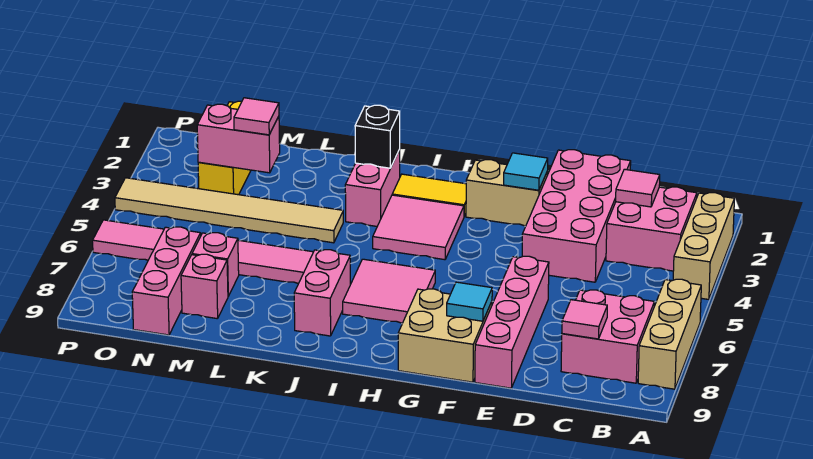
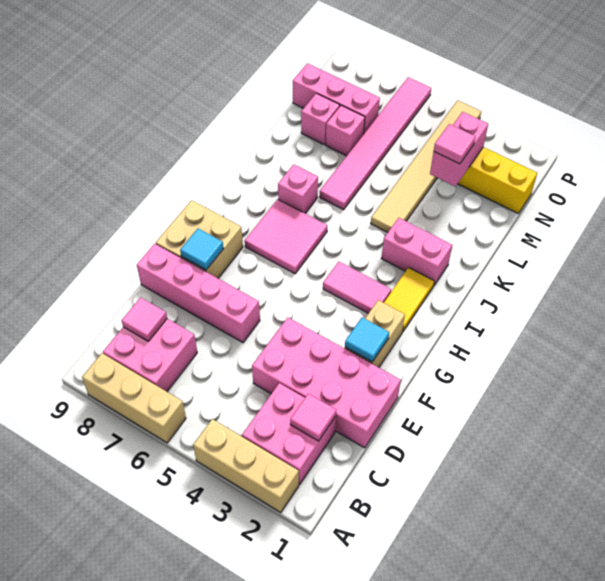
pink 2x2 tile [373,195,464,260] -> pink 1x2 tile [323,262,391,313]
black 1x1 brick [355,105,400,168] -> none
pink 1x2 brick [294,250,350,336] -> pink 1x1 brick [278,164,318,214]

